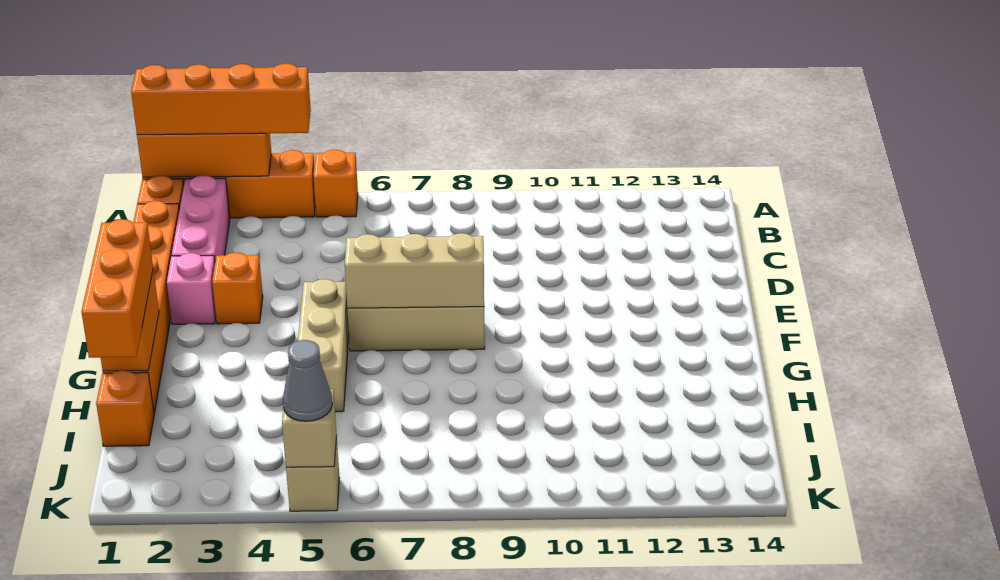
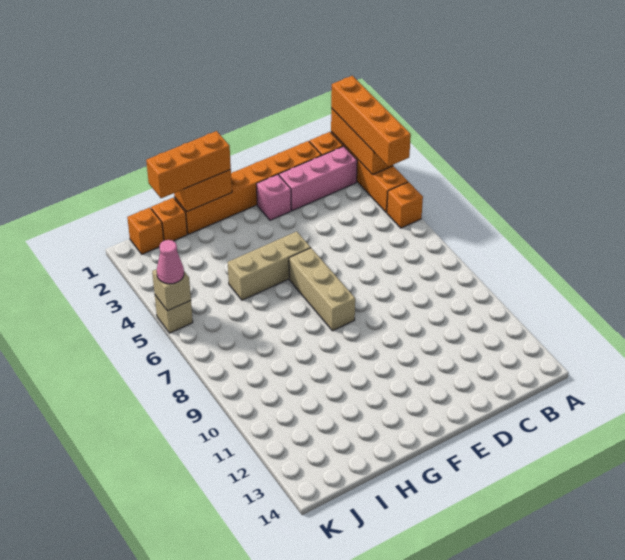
orange 1x1 brick [212,253,263,324] -> orange 1x1 brick moved to [127,208,164,254]
tan 1x3 brick [345,233,484,308] -> none
grey 1x1 cone [283,340,332,421] -> pink 1x1 cone [157,240,184,284]

